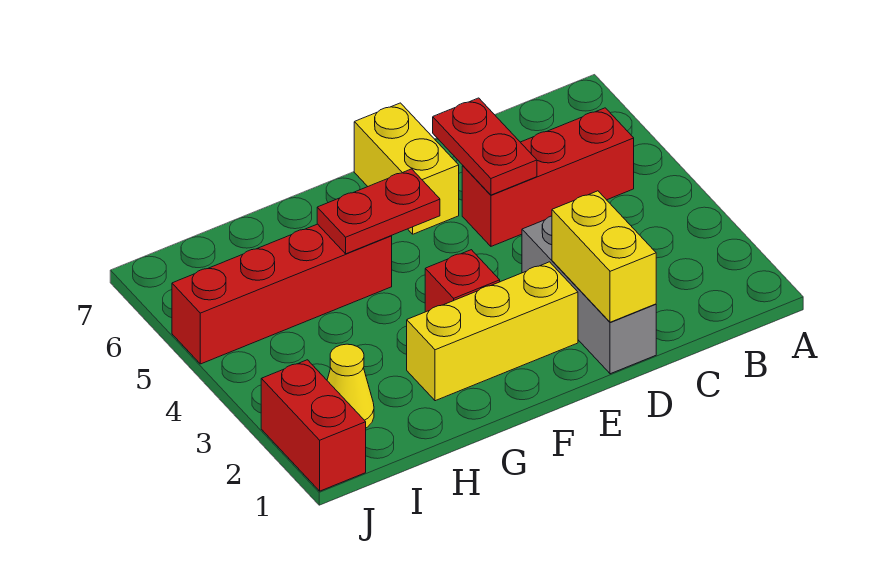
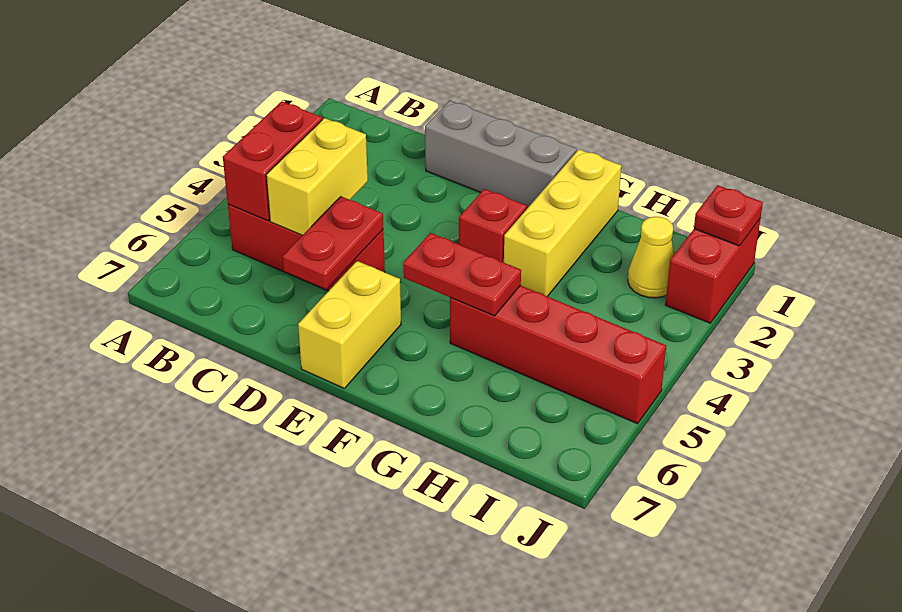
none -> red 1x2 brick [223,101,322,221]
grey 1x3 brick [522,216,656,374] -> grey 1x3 brick turned to [425,101,577,208]
yellow 1x2 brick [552,191,656,322] -> yellow 1x2 brick moved to [266,118,368,235]
yellow 1x3 brick [407,262,578,401] -> yellow 1x3 brick turned to [504,149,621,296]
none -> red 1x1 plate [694,185,763,246]

